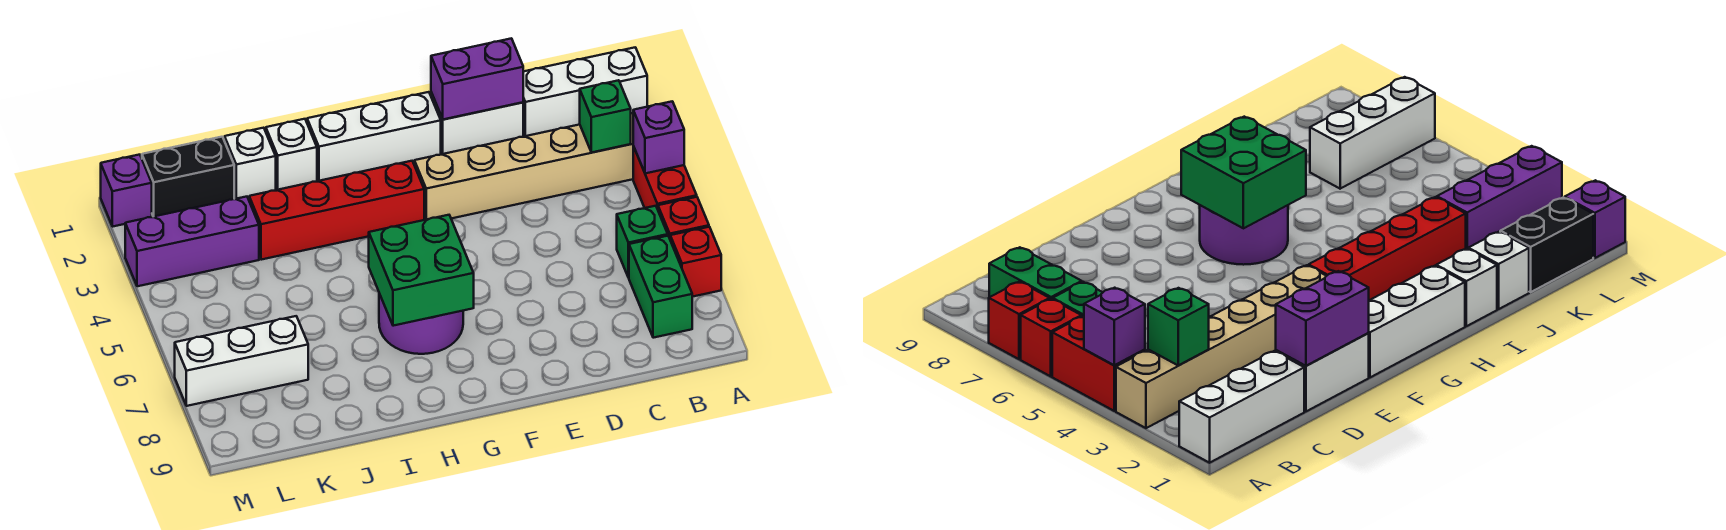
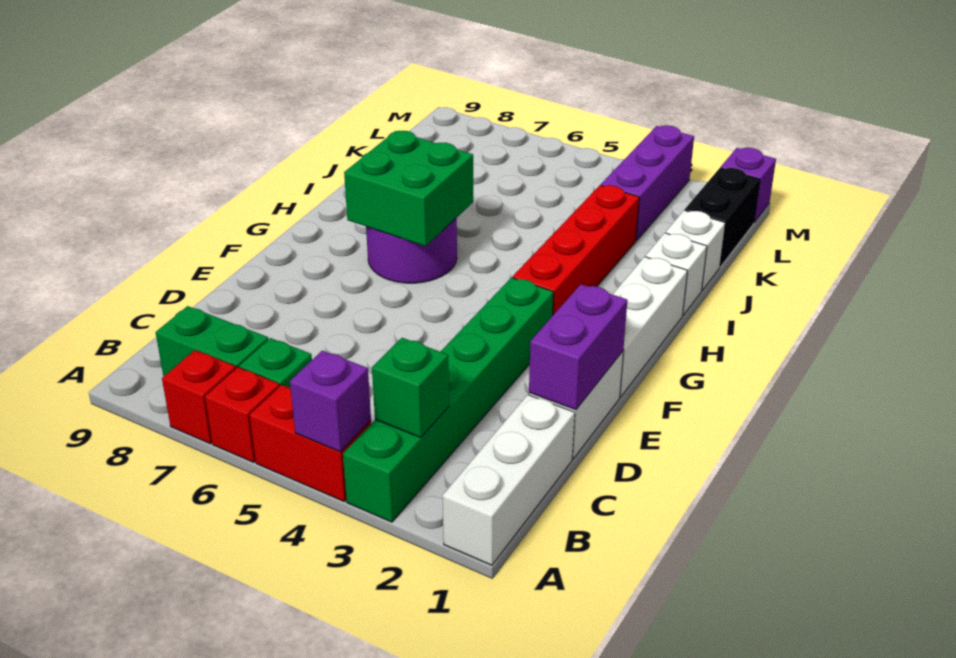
tan 1x6 brick [414,113,633,220] -> green 1x6 brick [343,278,554,522]
white 1x3 brick [175,316,308,406] -> none

